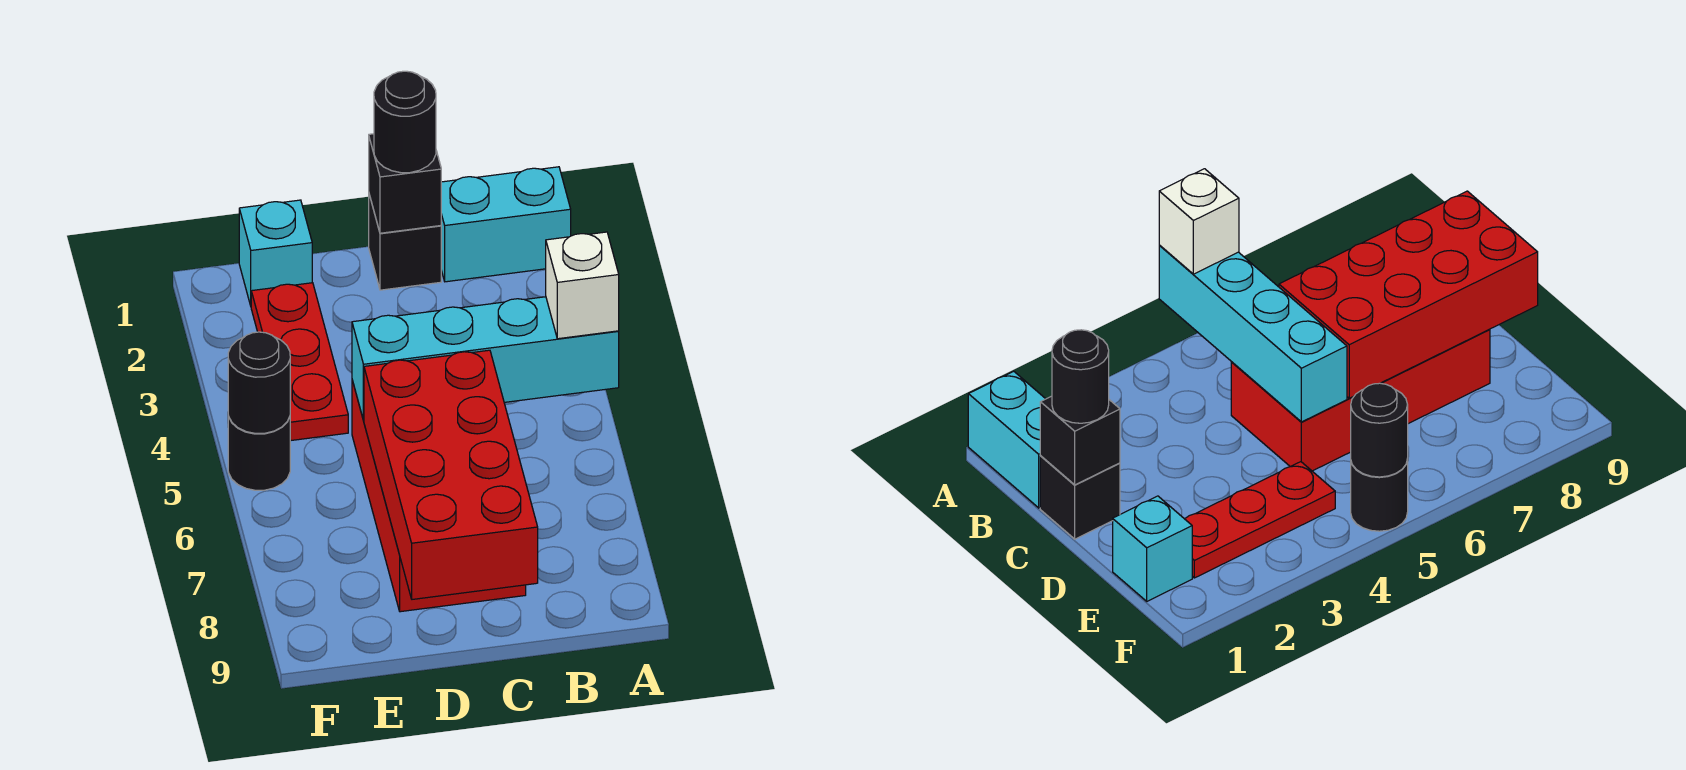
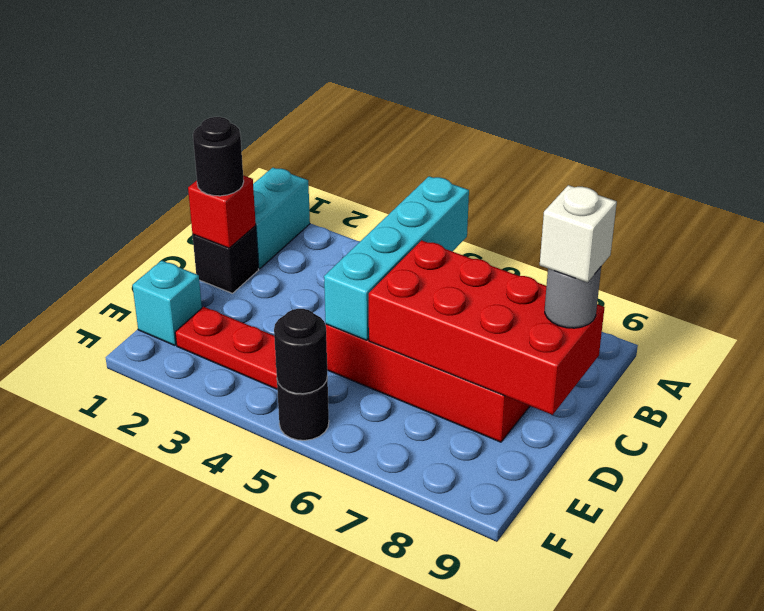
white 1x1 brick [546,232,619,339] -> white 1x1 brick moved to [540,185,617,283]
black 1x1 brick [369,134,441,233] -> red 1x1 brick [188,175,256,248]
none -> grey 1x1 round brick [545,267,601,328]

